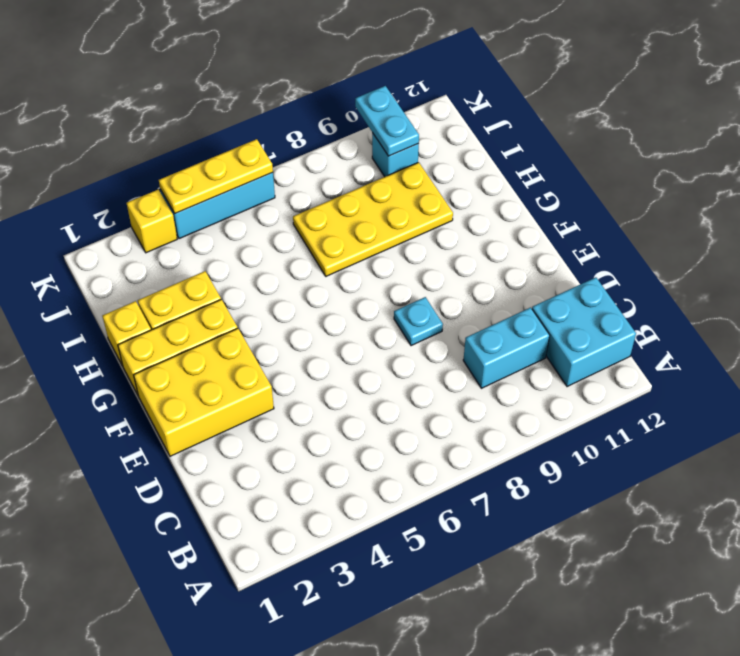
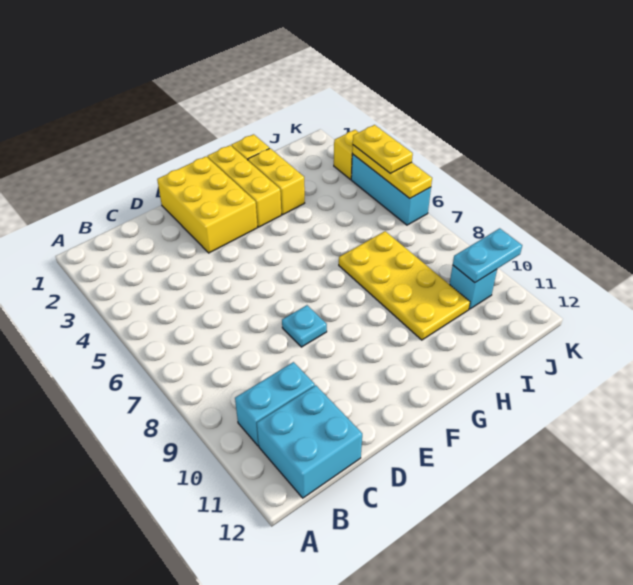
cyan 1x2 brick [463,307,550,388] -> cyan 1x2 brick turned to [235,362,315,446]
none -> yellow 1x2 plate [353,125,413,173]

